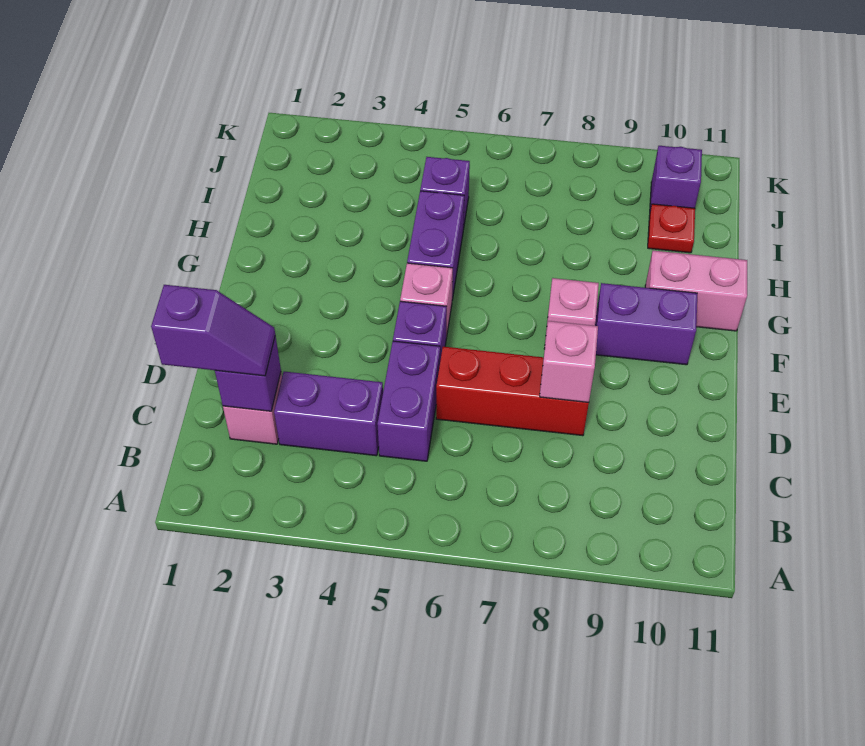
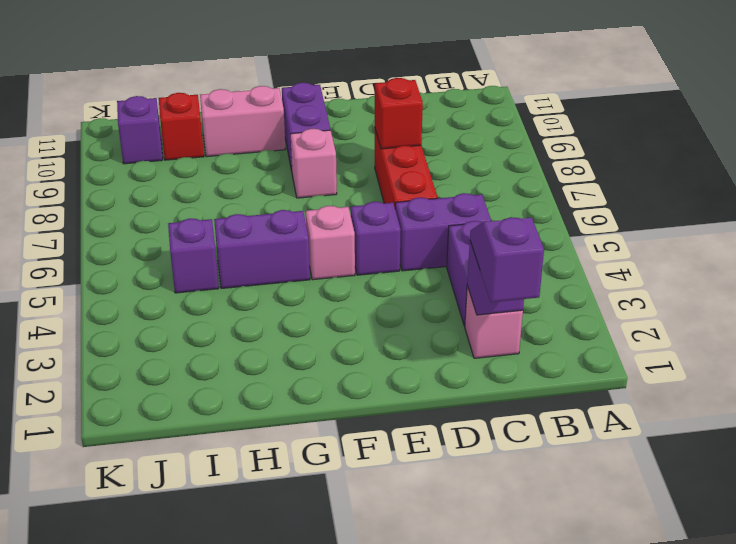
pink 1x1 brick [540,321,598,402] -> red 1x1 brick [375,78,423,149]
pink 1x2 brick [645,251,747,331] -> pink 1x2 brick turned to [200,86,285,157]
red 1x1 plate [648,204,695,253] -> red 1x1 brick [159,93,204,160]

